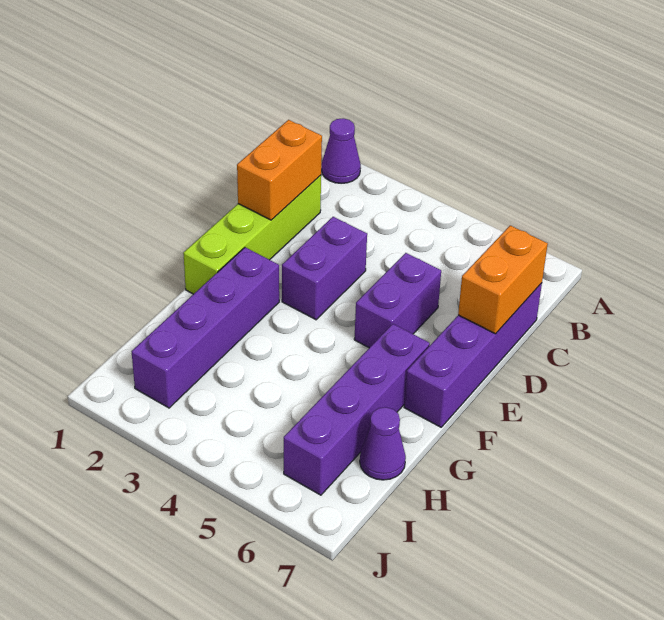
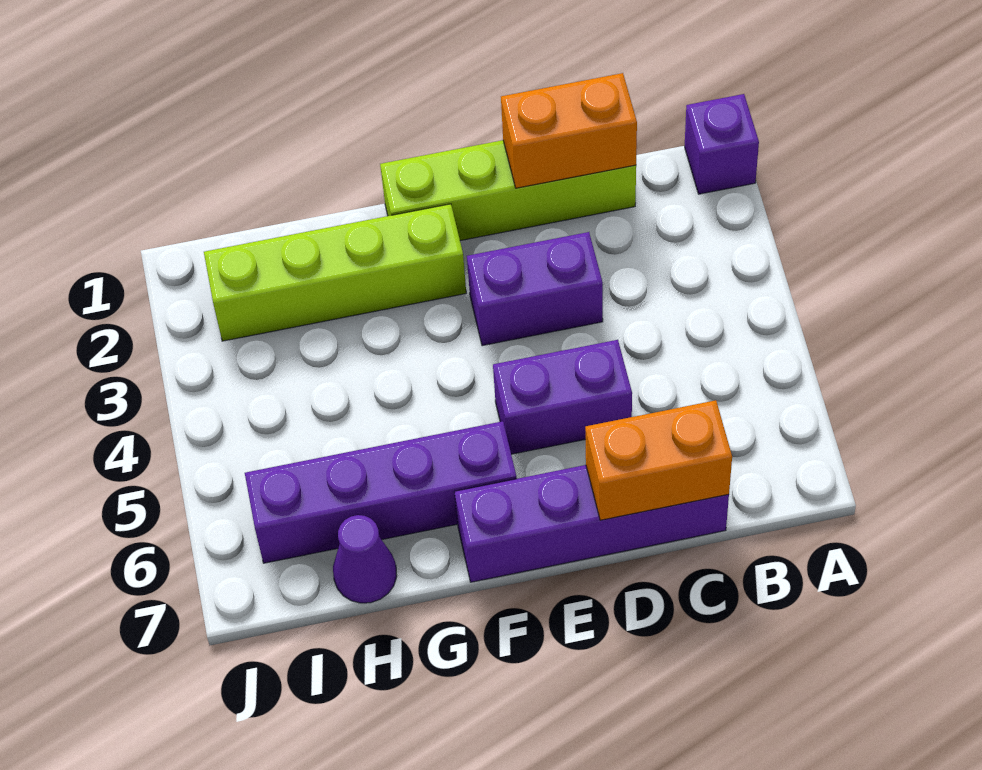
purple 1x1 cone [322,118,361,183] -> purple 1x1 brick [685,94,759,194]
purple 1x4 brick [132,247,279,408] -> lime 1x4 brick [204,204,466,341]

